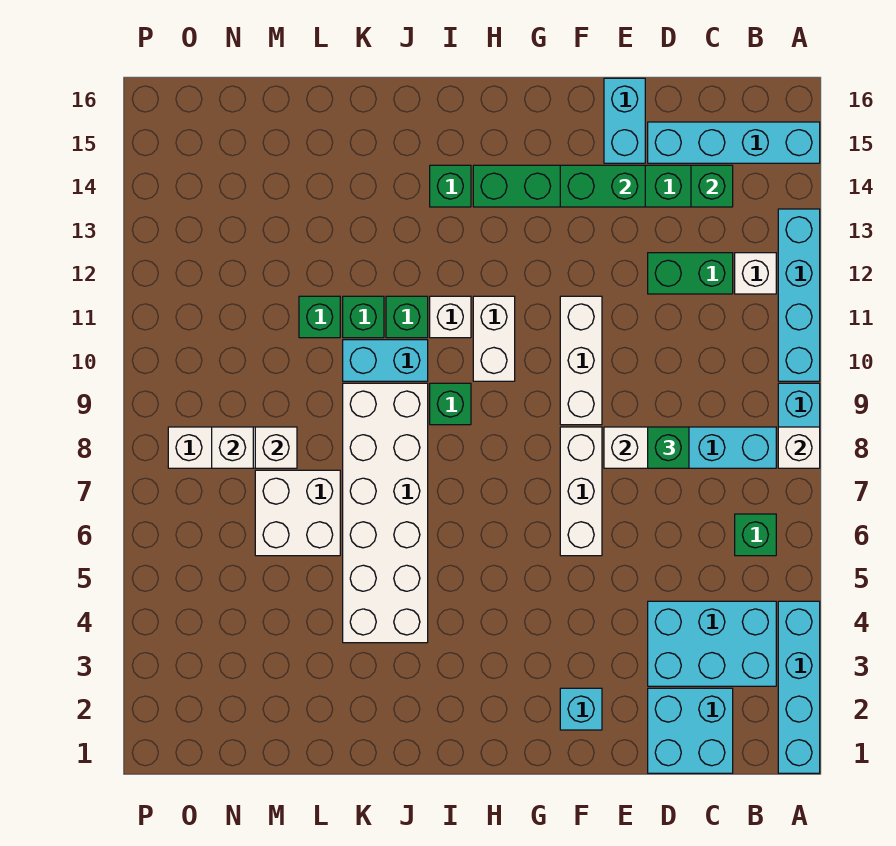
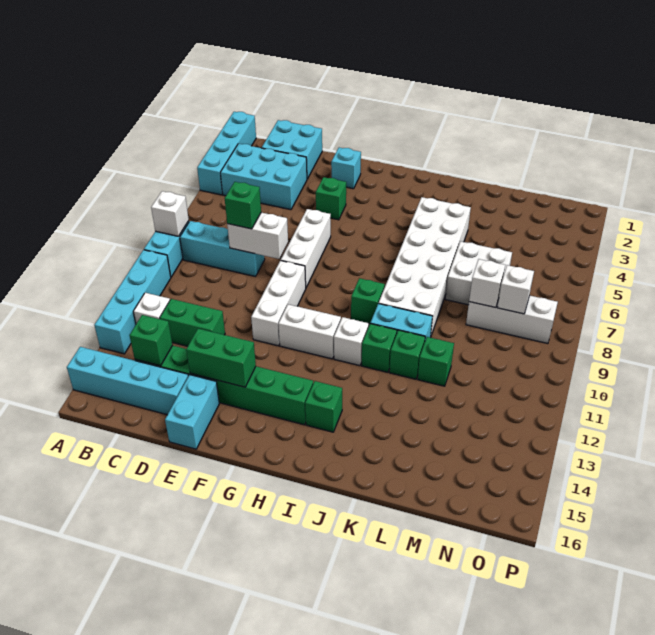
green 1x1 brick [735,514,776,556] -> green 1x1 brick moved to [316,177,346,220]
white 1x2 brick [473,296,515,381] -> white 1x2 brick turned to [278,304,341,359]

